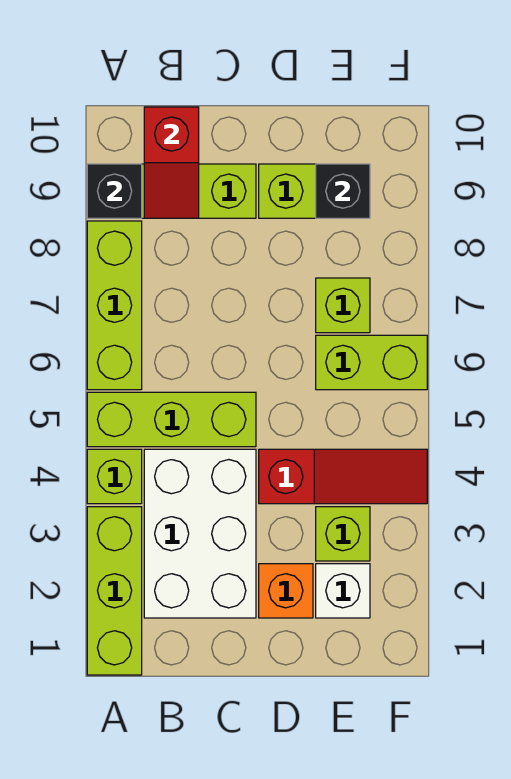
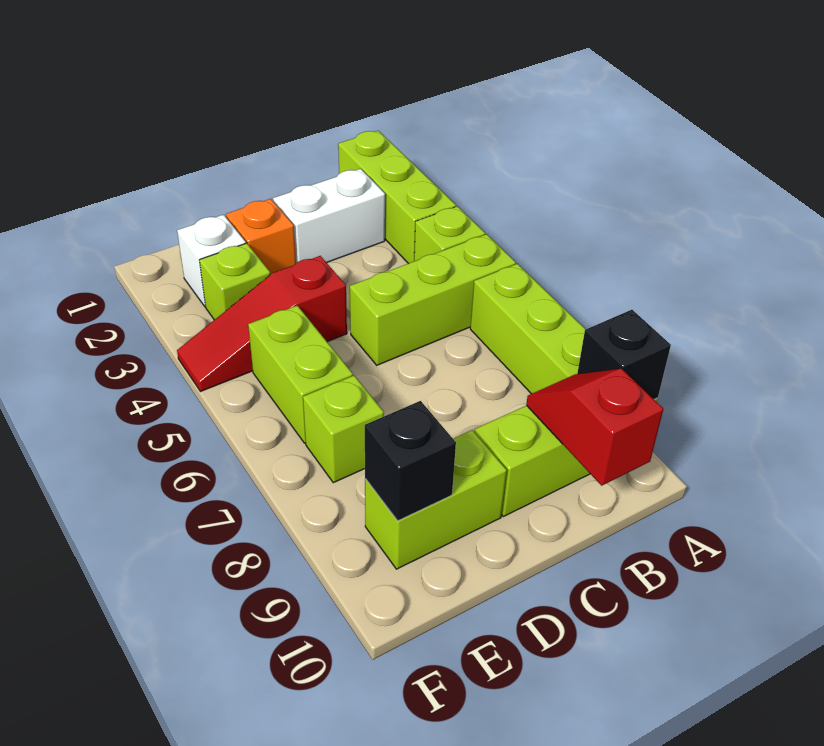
white 2x3 brick [144,449,256,618] -> white 1x2 brick [273,169,385,263]
lime 1x2 brick [316,335,427,390] -> lime 1x2 brick turned to [248,306,353,443]

